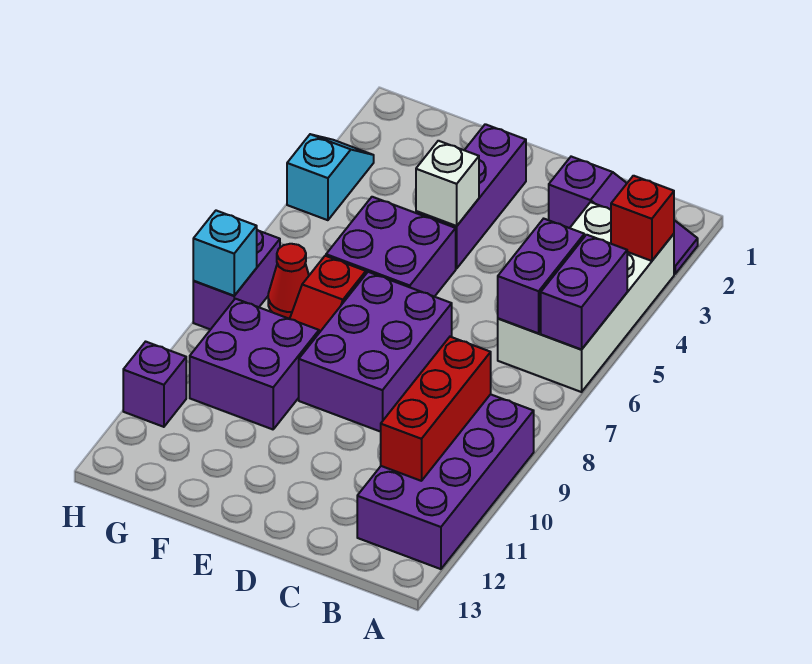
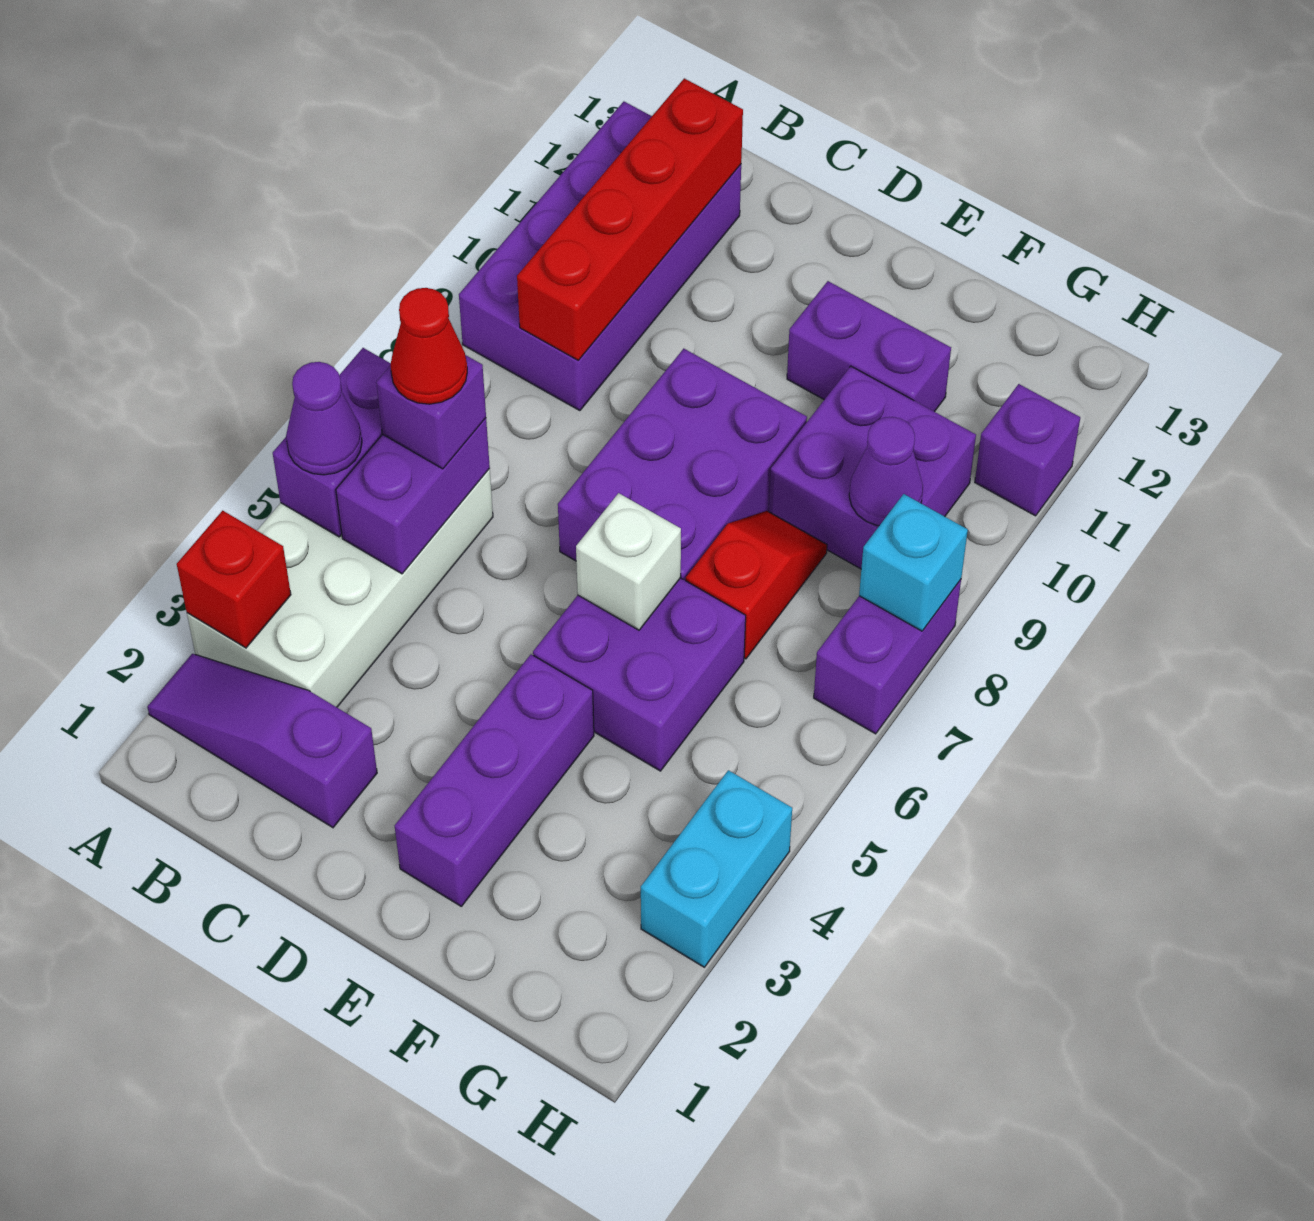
none -> purple 1x1 cone [286,362,362,475]
none -> purple 1x1 brick [376,355,486,469]
red 1x3 brick [381,337,491,481] -> red 1x4 brick [517,78,743,360]
white 1x1 brick [416,141,479,226] -> white 1x1 brick moved to [576,493,681,630]
none -> purple 1x2 brick [787,281,951,412]
red 1x1 cone [268,244,309,319] -> red 1x1 cone moved to [390,288,467,404]
none -> purple 1x1 cone [849,417,923,526]
cyan 1x2 slope [287,134,374,220] -> cyan 1x2 brick [641,770,792,967]

